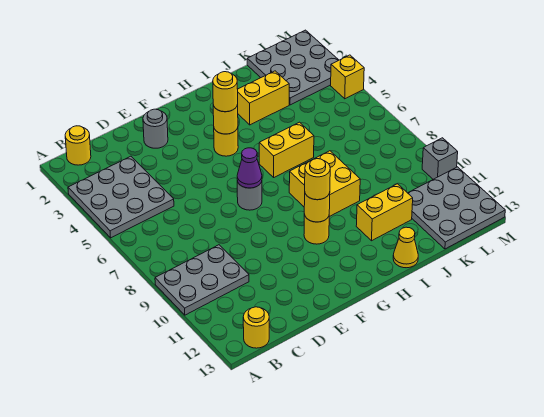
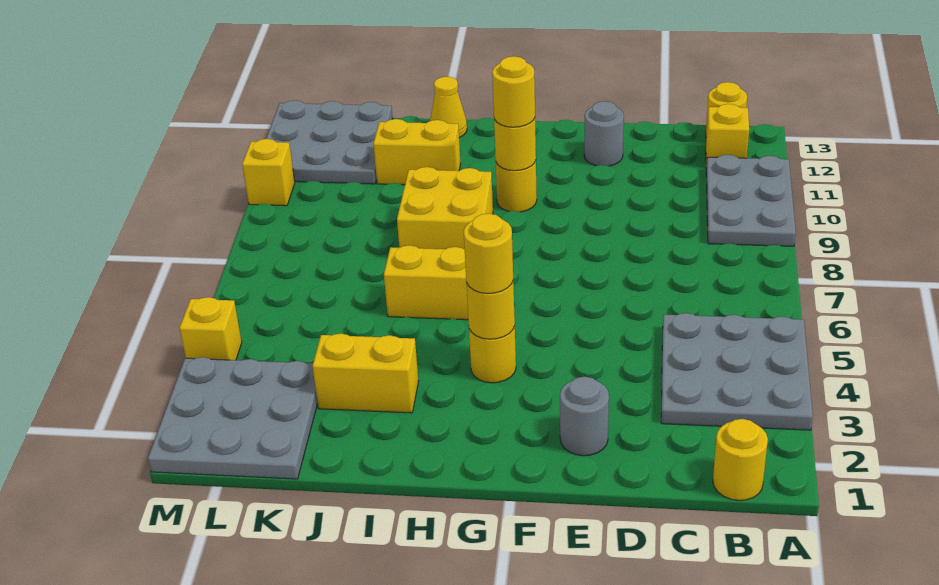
grey 2x3 plate [155,245,249,315] -> grey 2x3 plate turned to [706,155,796,246]
none -> yellow 1x1 brick [706,104,749,168]
grey 1x1 round brick [237,181,262,210] -> grey 1x1 round brick moved to [584,101,624,166]
purple 1x1 cone [237,148,262,188] -> none
grey 1x1 brick [422,138,458,179] -> yellow 1x1 brick [242,139,295,206]

